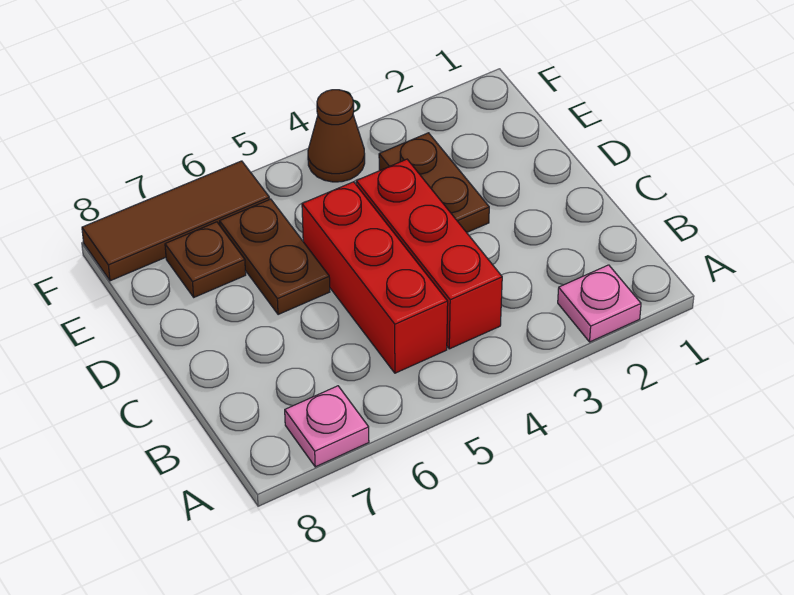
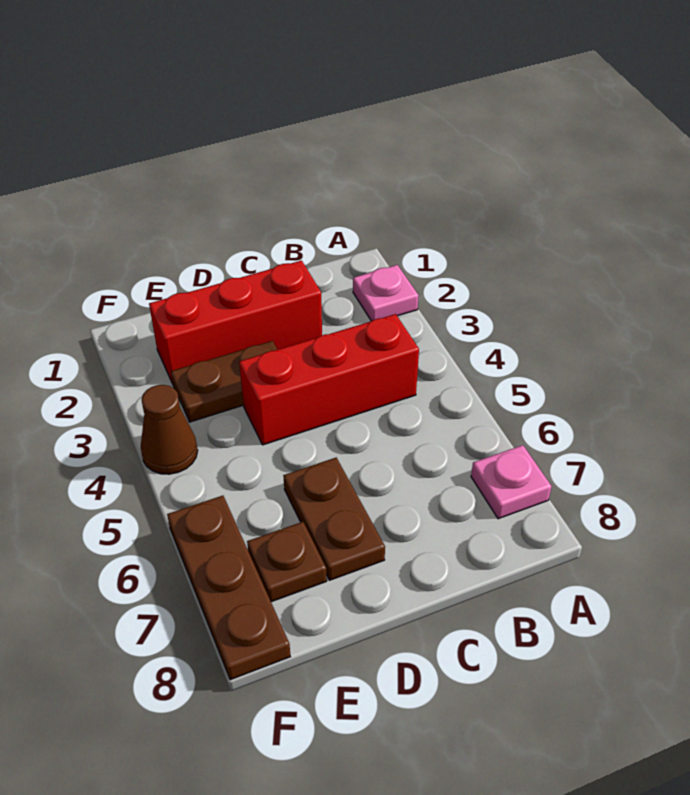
red 1x3 brick [302,182,448,373] -> red 1x3 brick moved to [149,261,322,384]
brown 1x2 plate [220,199,330,315] -> brown 1x2 plate turned to [283,458,385,580]
brown 1x3 tile [82,161,270,281] -> brown 1x3 plate [167,496,290,680]

